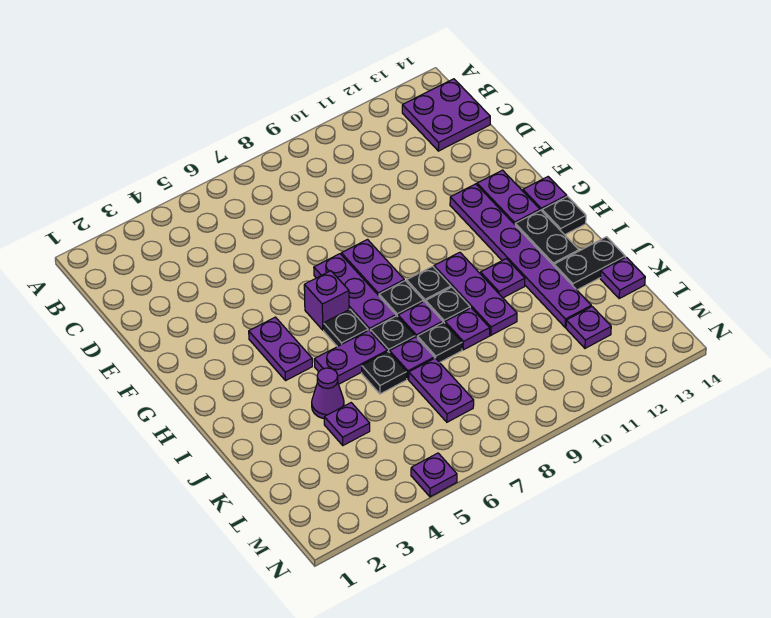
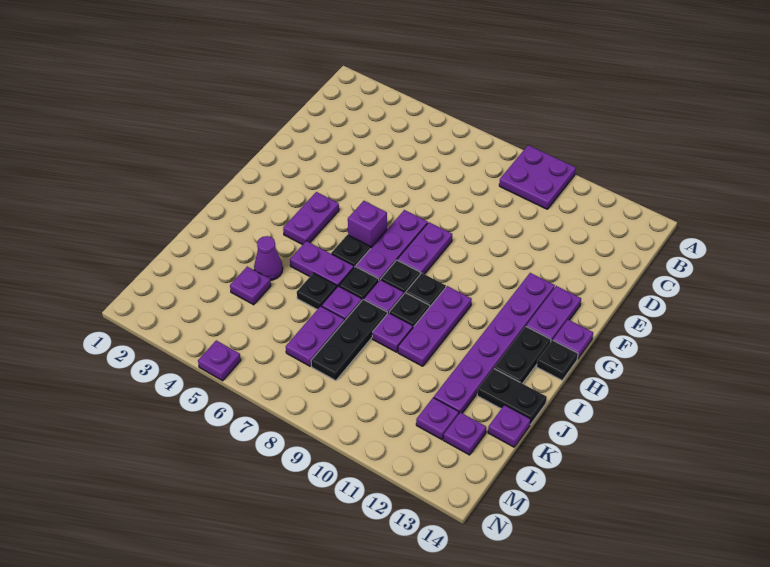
purple 2x2 plate [402,79,490,151] -> purple 2x2 plate moved to [499,145,576,209]
purple 1x1 plate [480,259,525,298] -> purple 1x1 plate moved to [444,412,486,455]
black 1x1 plate [417,322,462,362] -> black 1x3 plate [311,299,387,381]

